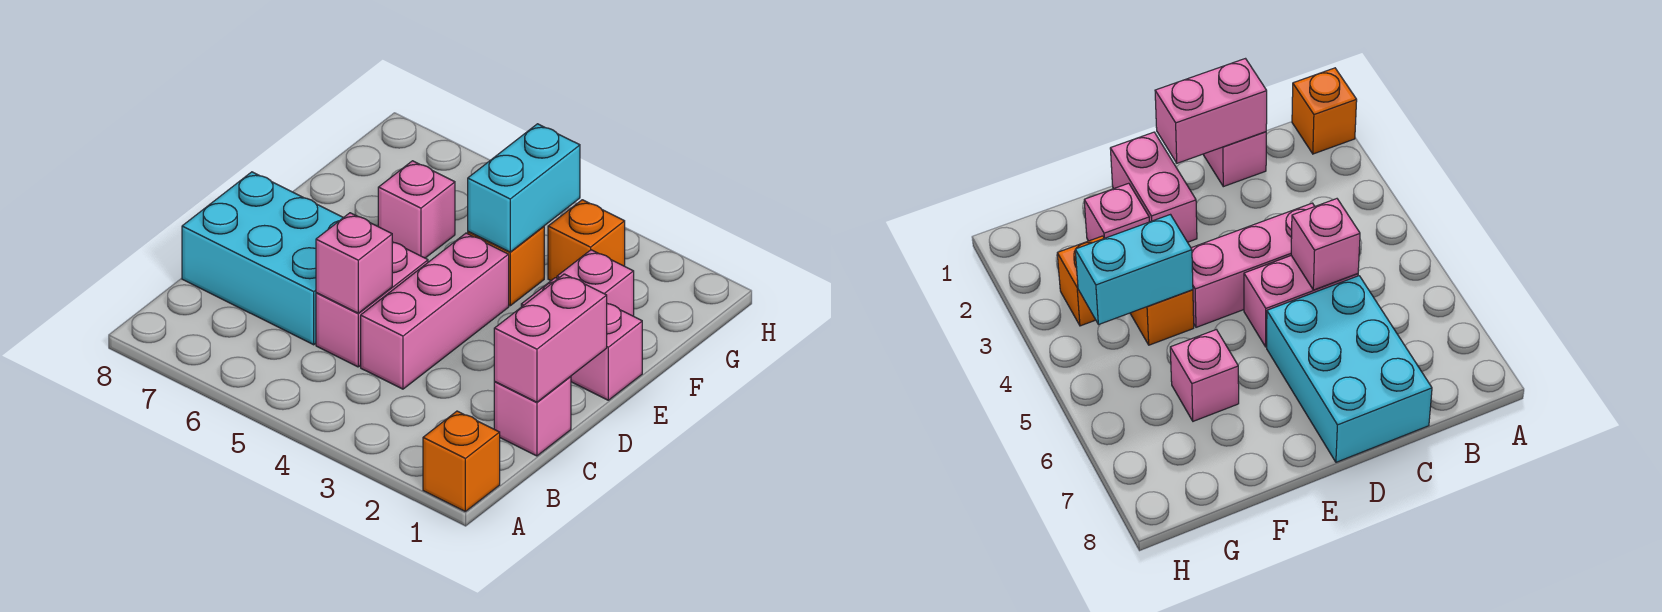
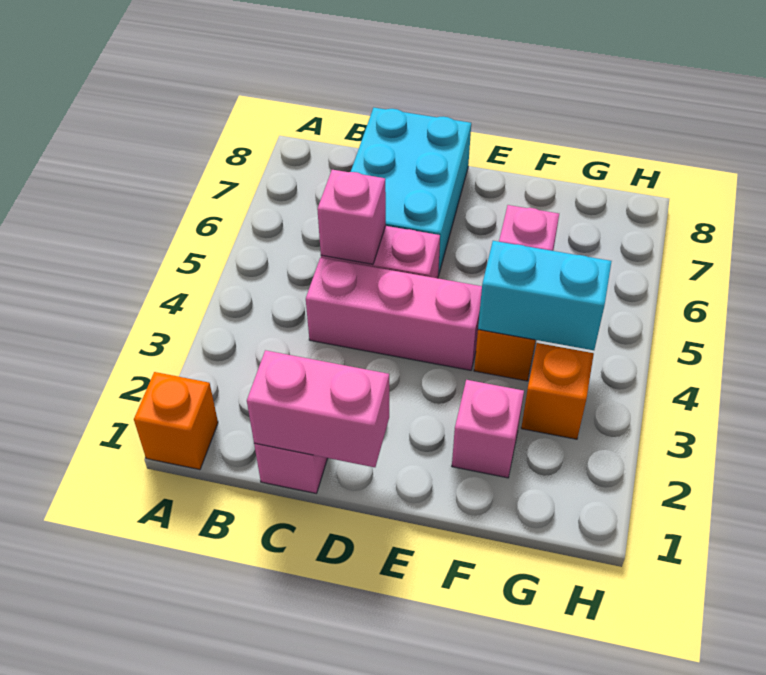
pink 1x2 brick [521,278,642,400] -> none

